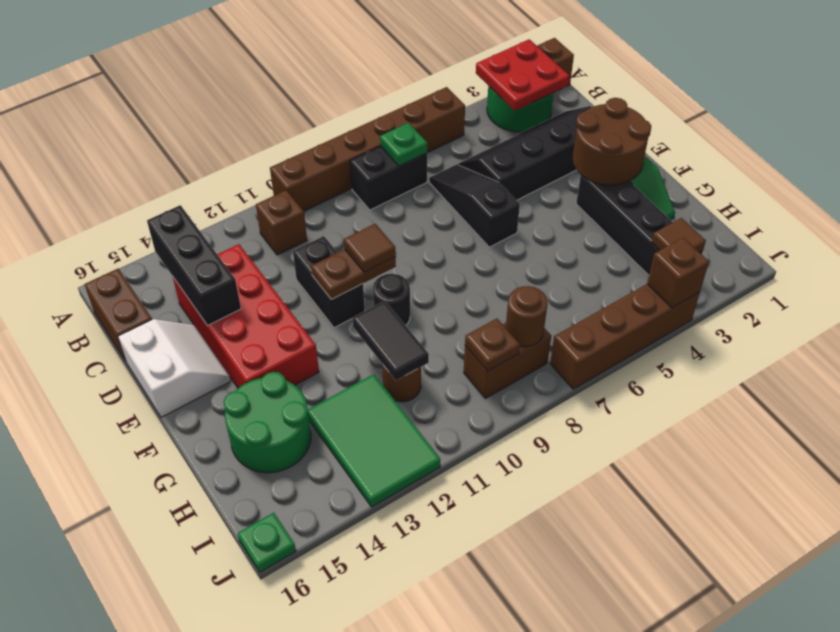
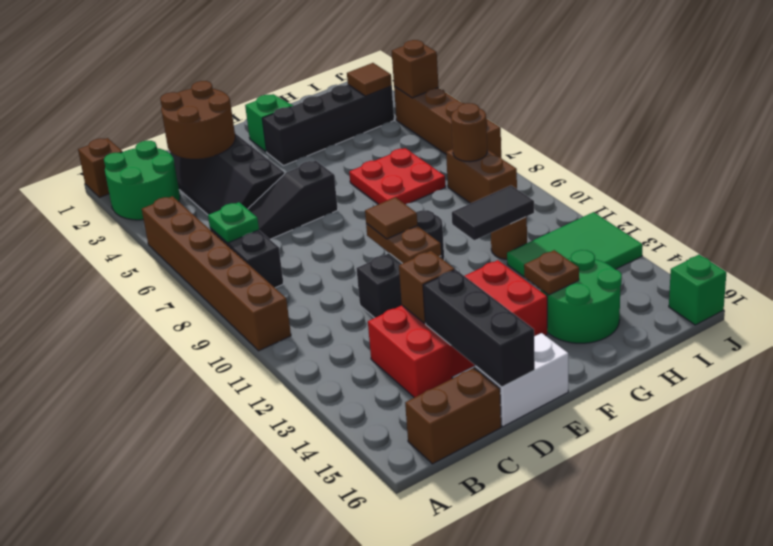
red 2x2 plate [476,39,569,111] -> red 2x2 plate moved to [349,148,446,205]
brown 1x1 brick [256,190,307,255] -> brown 1x1 brick moved to [399,251,455,323]
black 1x3 brick [147,205,241,326] -> black 1x3 brick turned to [423,270,535,387]
brown 2x2 round brick [573,98,651,185] -> brown 2x2 round brick moved to [160,81,235,159]
brown 1x1 plate [465,319,520,371] -> brown 1x1 plate moved to [524,250,579,295]
green 1x1 plate [237,513,296,573] -> green 1x1 brick [669,255,726,325]

